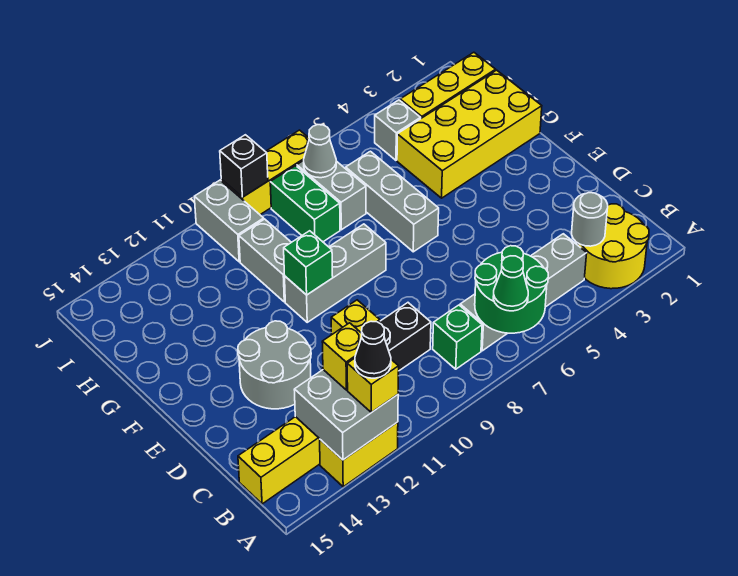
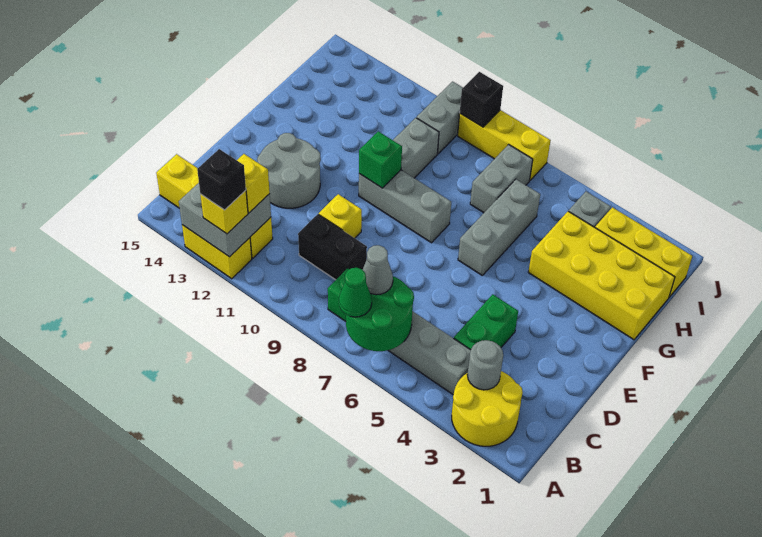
black 1x1 cone [355,321,391,378] -> black 1x1 brick [197,149,246,210]
green 1x2 brick [270,166,340,242] -> green 1x2 brick moved to [454,294,518,350]
grey 1x1 cone [304,125,336,178] -> grey 1x1 cone moved to [363,245,393,295]

